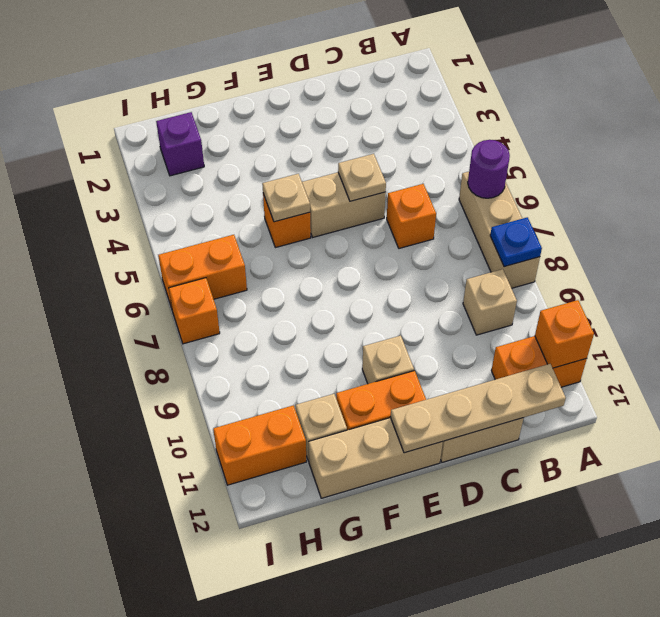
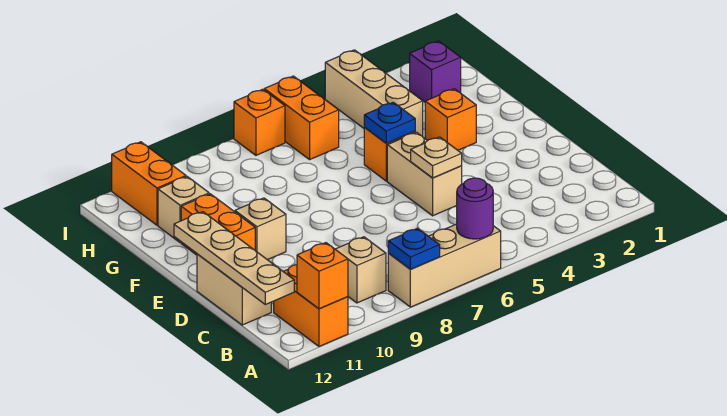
orange 1x1 brick [387,184,436,248] -> orange 1x1 brick moved to [425,89,476,150]
tan 1x3 brick [308,418,443,498] -> tan 1x3 brick moved to [325,50,423,136]
tan 1x1 plate [262,174,310,222] -> blue 1x1 plate [364,102,415,143]

